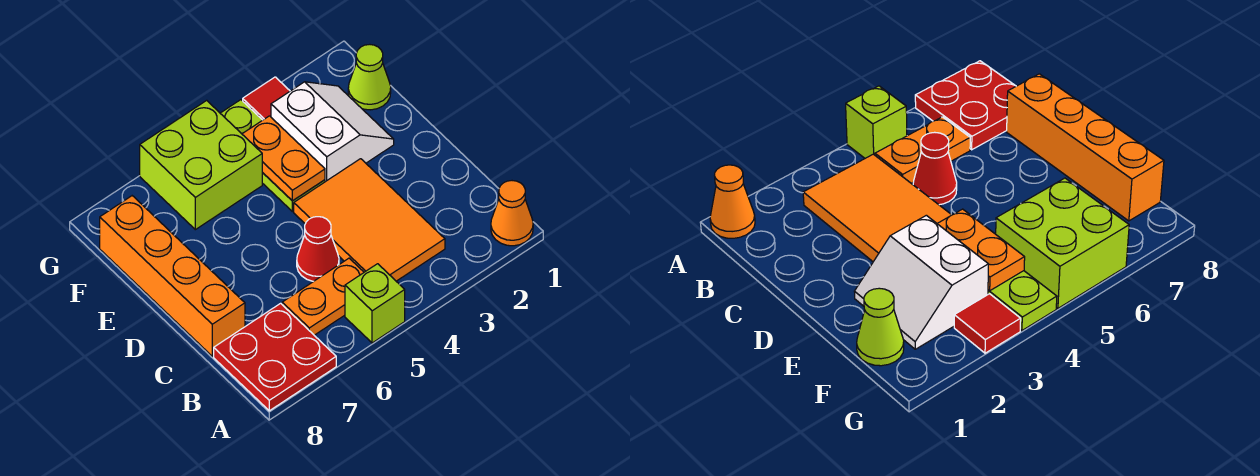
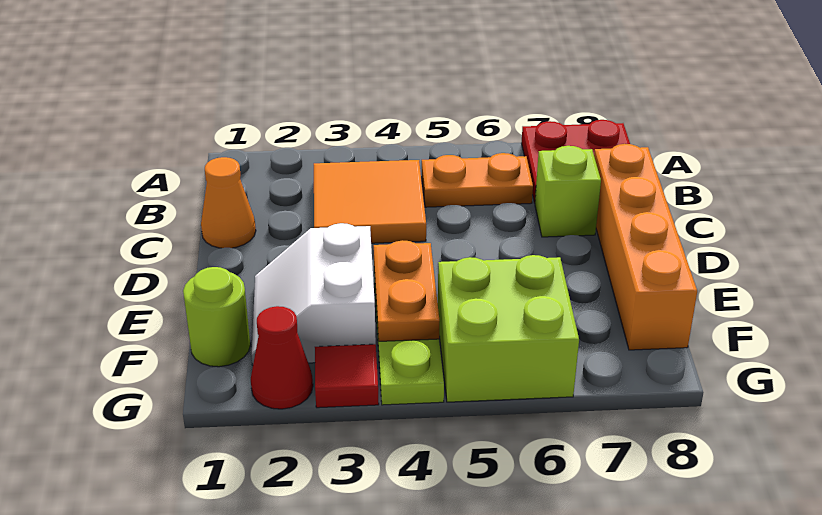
orange 1x1 cone [491,181,533,246] -> orange 1x1 cone moved to [201,157,256,248]
lime 1x1 brick [345,264,405,343] -> lime 1x1 brick moved to [535,146,601,237]
orange 2x3 tile [294,159,445,281] -> orange 2x2 tile [314,160,426,243]
red 1x1 cone [297,217,339,281] -> red 1x1 cone moved to [251,306,313,409]
lime 1x1 cone [348,44,391,110] -> lime 1x1 round brick [183,267,250,367]

